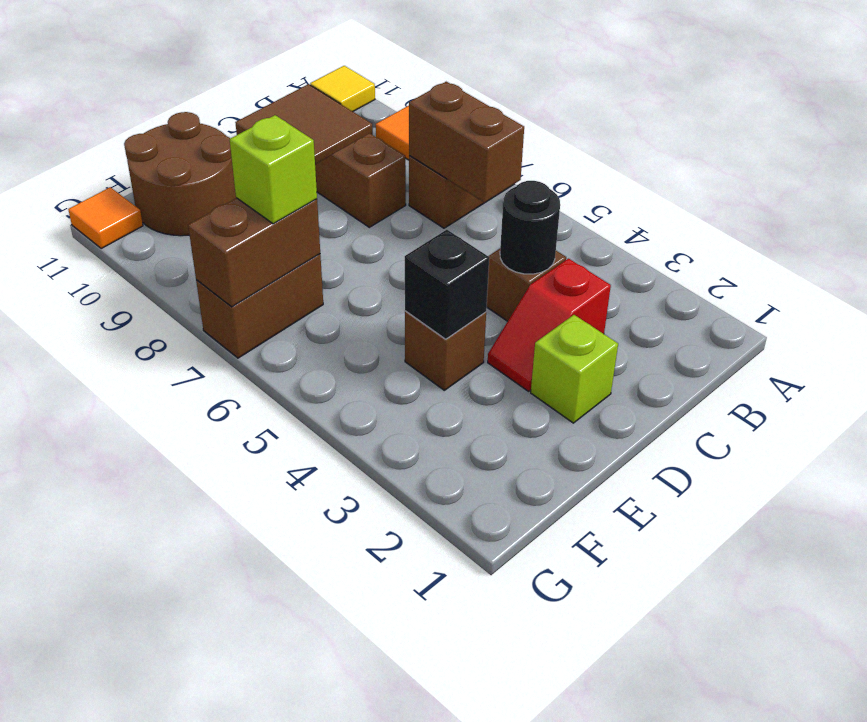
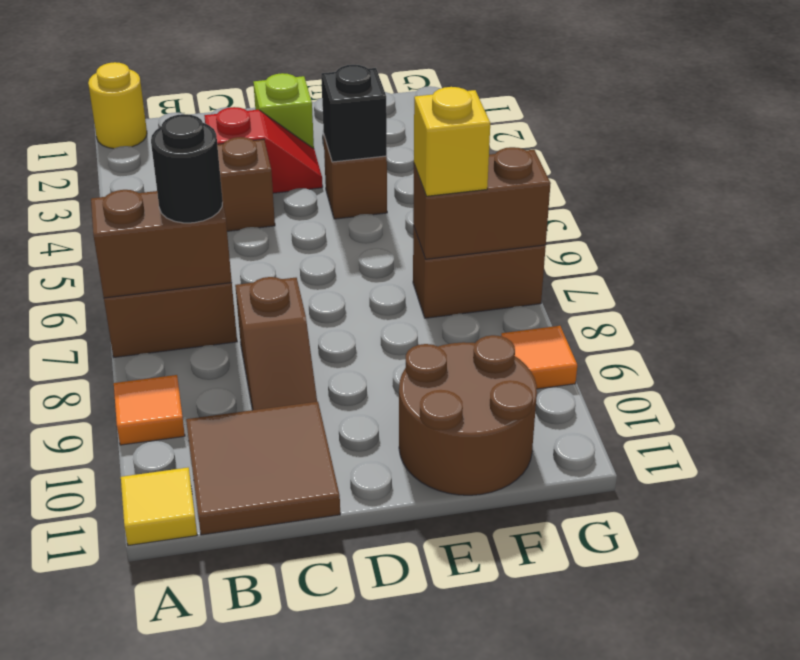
none -> yellow 1x1 round brick [88,62,147,149]
brown 1x2 brick [409,82,524,203] -> brown 1x2 brick turned to [91,190,232,298]
black 1x1 round brick [500,181,560,274] -> black 1x1 round brick moved to [151,114,223,223]
lime 1x1 brick [230,115,317,224] -> yellow 1x1 brick [414,87,490,196]
orange 1x1 tile [68,187,143,249] -> orange 1x1 tile moved to [501,326,577,389]

